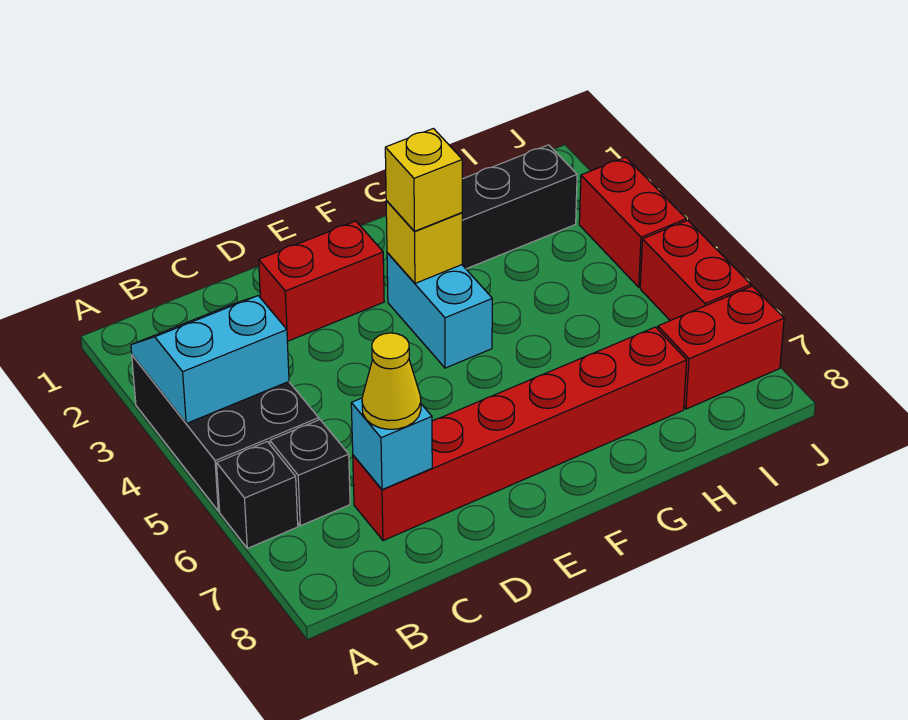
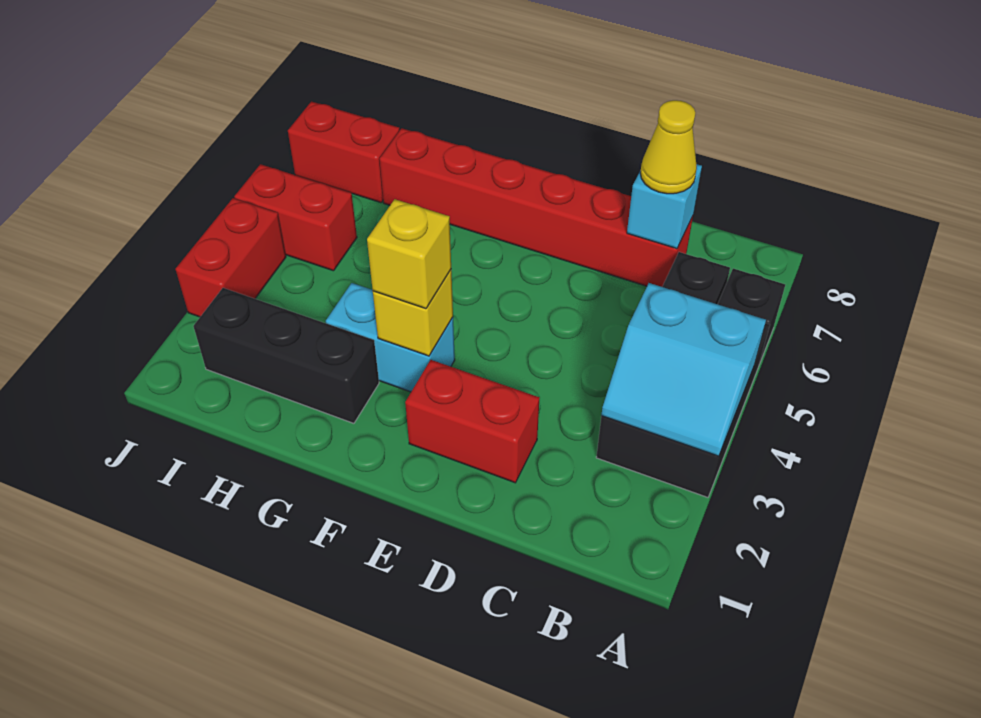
cyan 1x2 brick [387,253,492,368] -> cyan 1x2 brick turned to [326,283,455,392]
red 1x2 brick [640,220,751,321] -> red 1x2 brick turned to [234,164,357,271]

